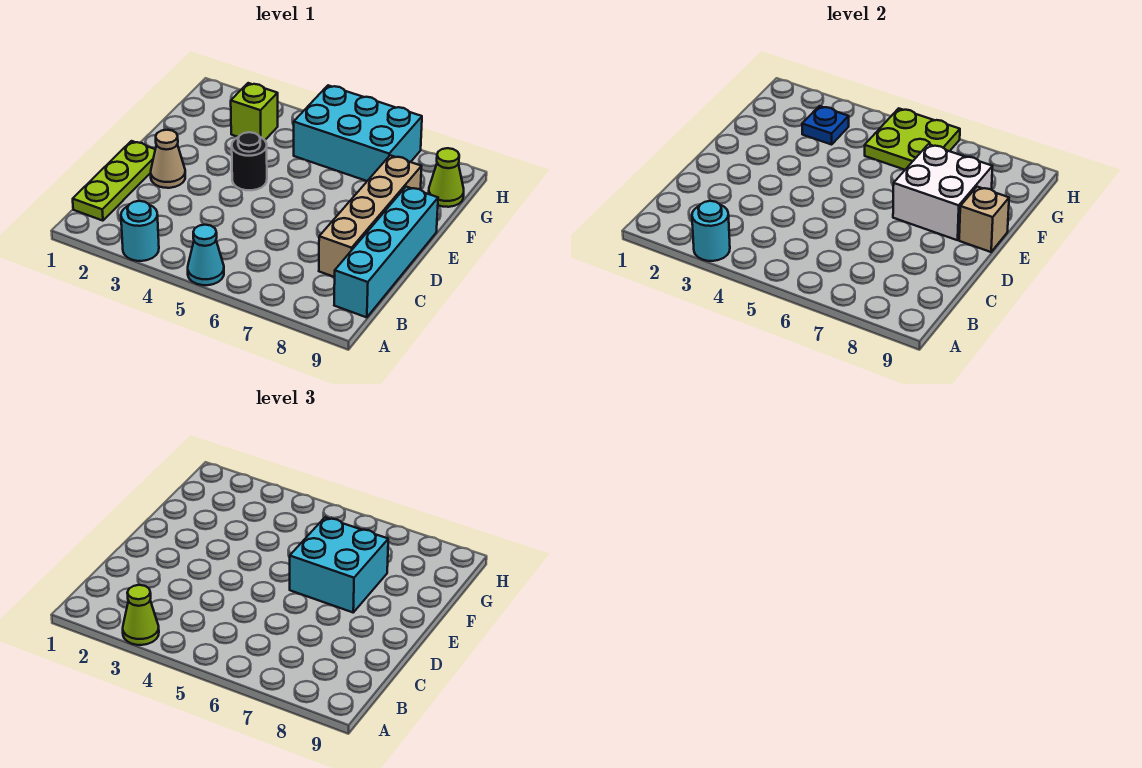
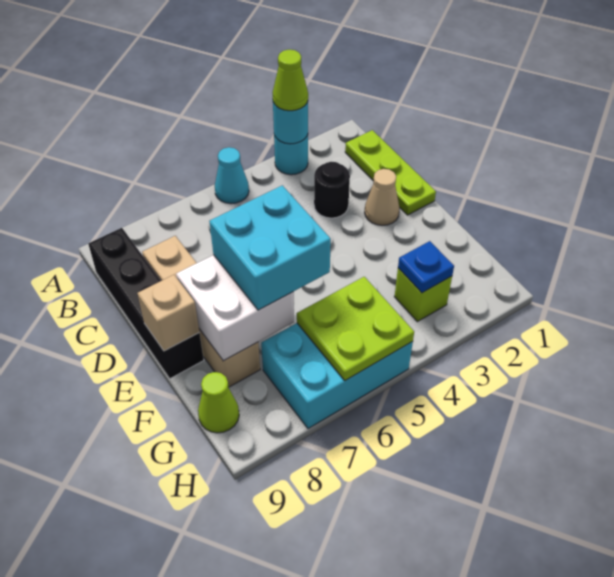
cyan 1x4 brick [334,187,438,317] -> black 1x4 brick [88,228,204,379]
black 1x1 round brick [232,132,267,190] -> black 1x1 round brick moved to [314,162,350,218]

